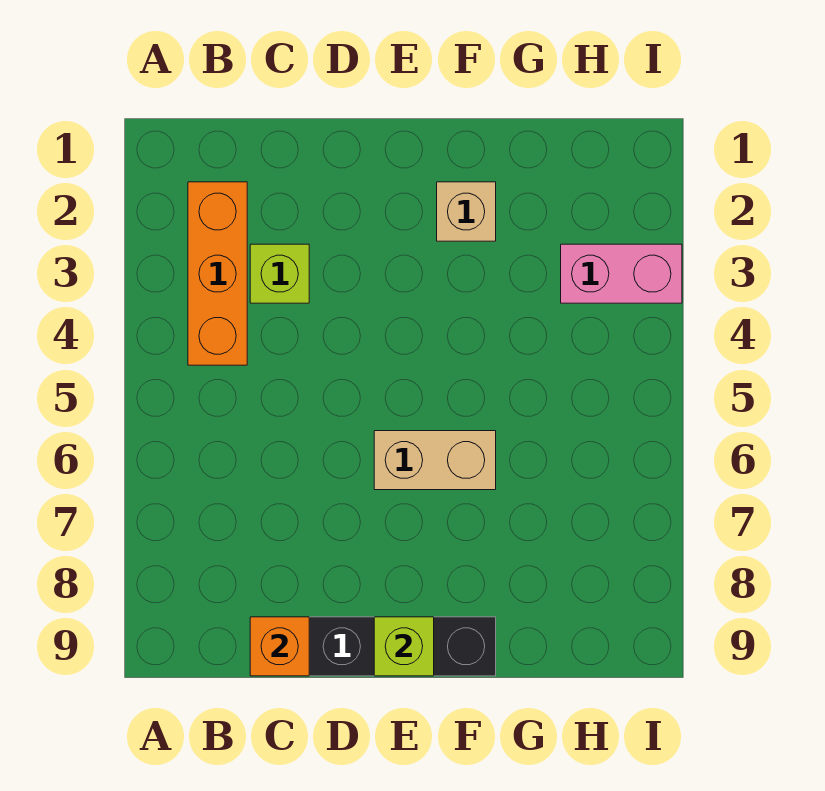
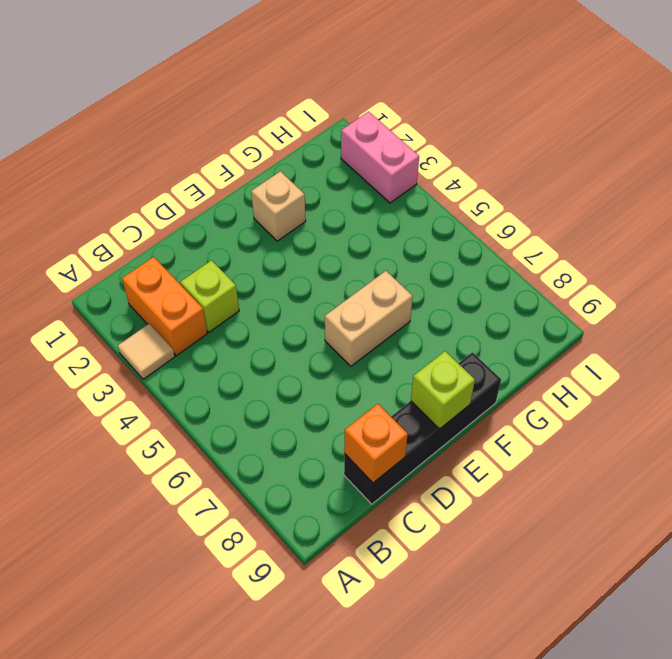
none -> tan 1x1 tile [118,324,175,379]
orange 1x3 brick [188,182,247,365] -> orange 1x2 brick [122,257,207,356]
pink 1x2 brick [561,244,682,303] -> pink 1x2 brick turned to [341,112,419,203]

